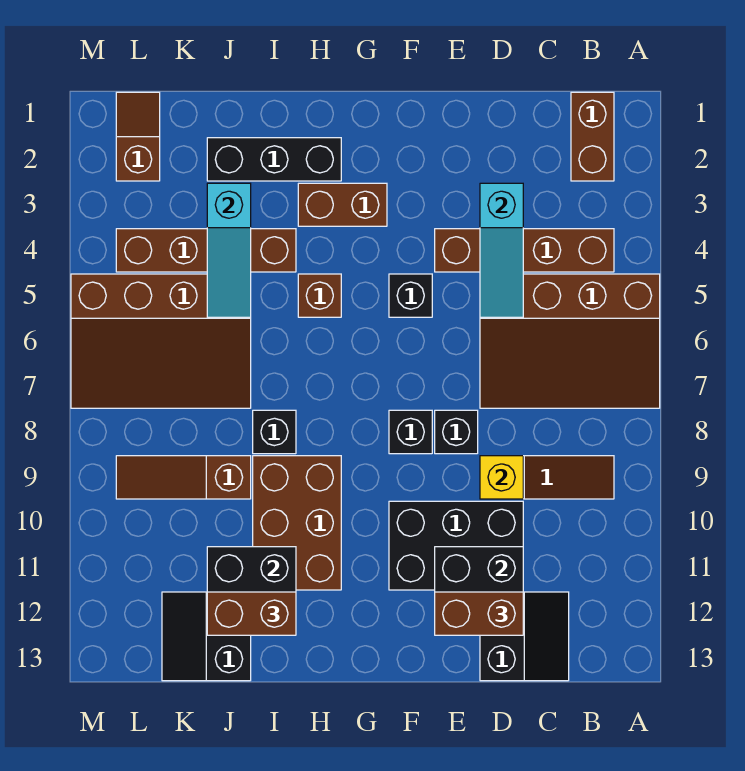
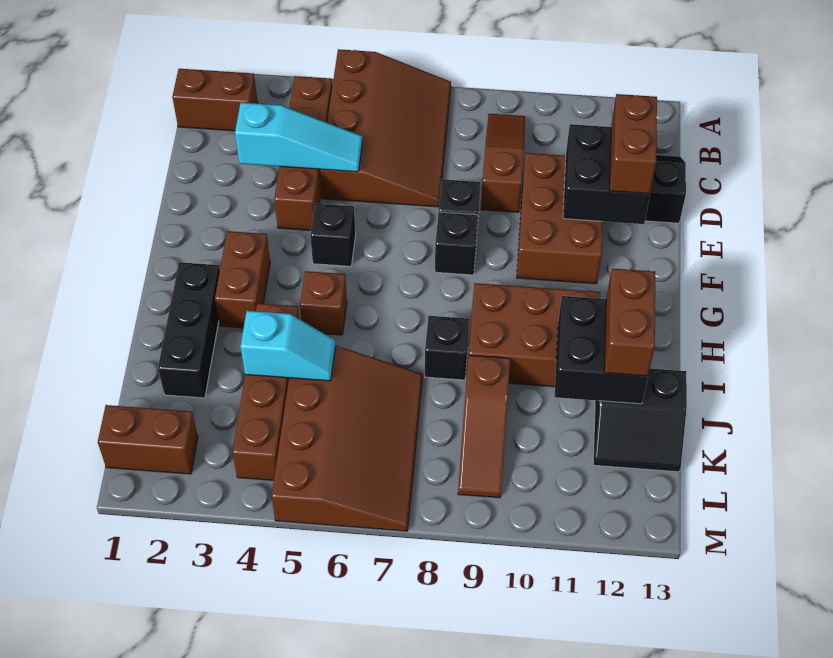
yellow 1x1 brick [480,456,523,499] -> none
black 2x3 brick [389,501,523,590] -> brown 2x3 brick [517,153,602,284]
cyan 1x3 slope [207,183,251,317] -> cyan 1x2 slope [240,311,336,381]
brown 1x2 slope [116,92,160,181] -> brown 1x2 brick [98,405,198,474]

